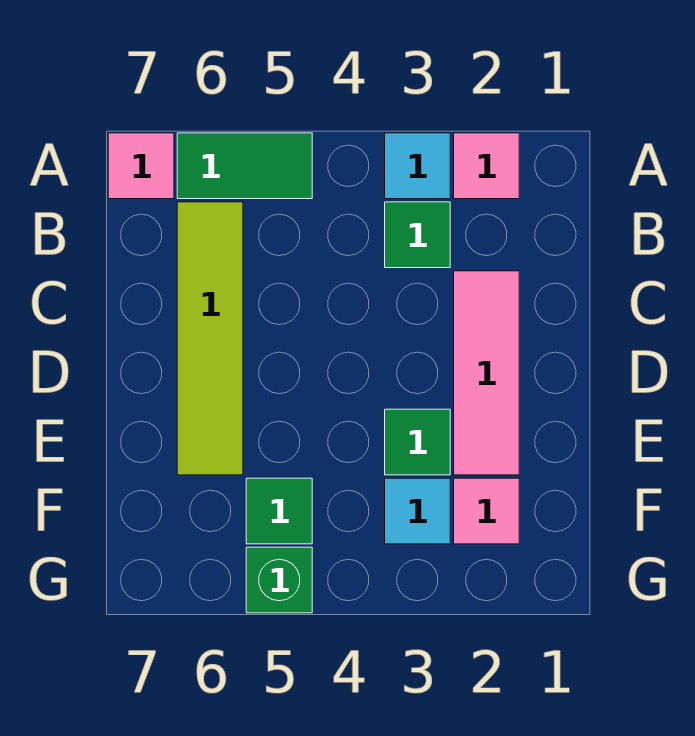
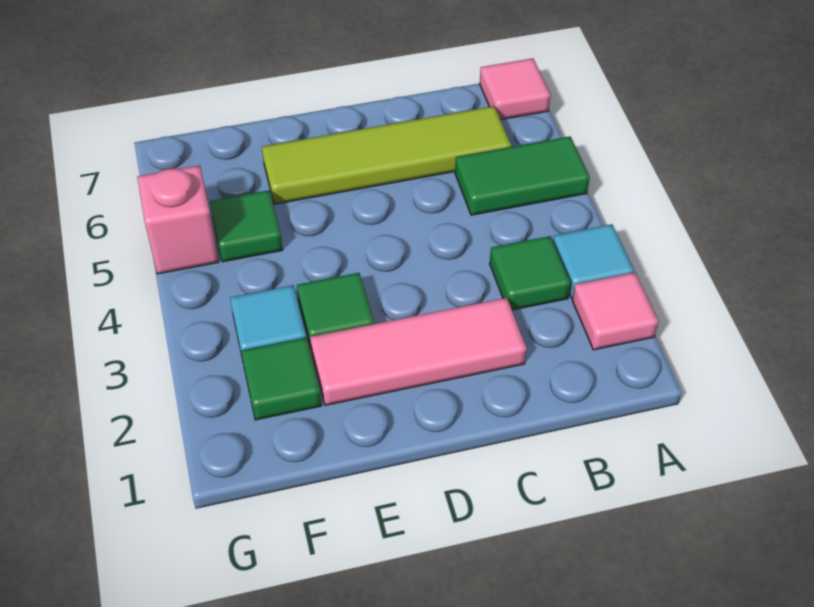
green 1x2 tile [177,133,312,199] -> green 1x2 tile turned to [455,137,590,215]
pink 1x1 tile [454,478,519,544] -> green 1x1 tile [241,338,322,420]
green 1x1 brick [246,547,312,613] -> pink 1x1 brick [137,165,219,274]

